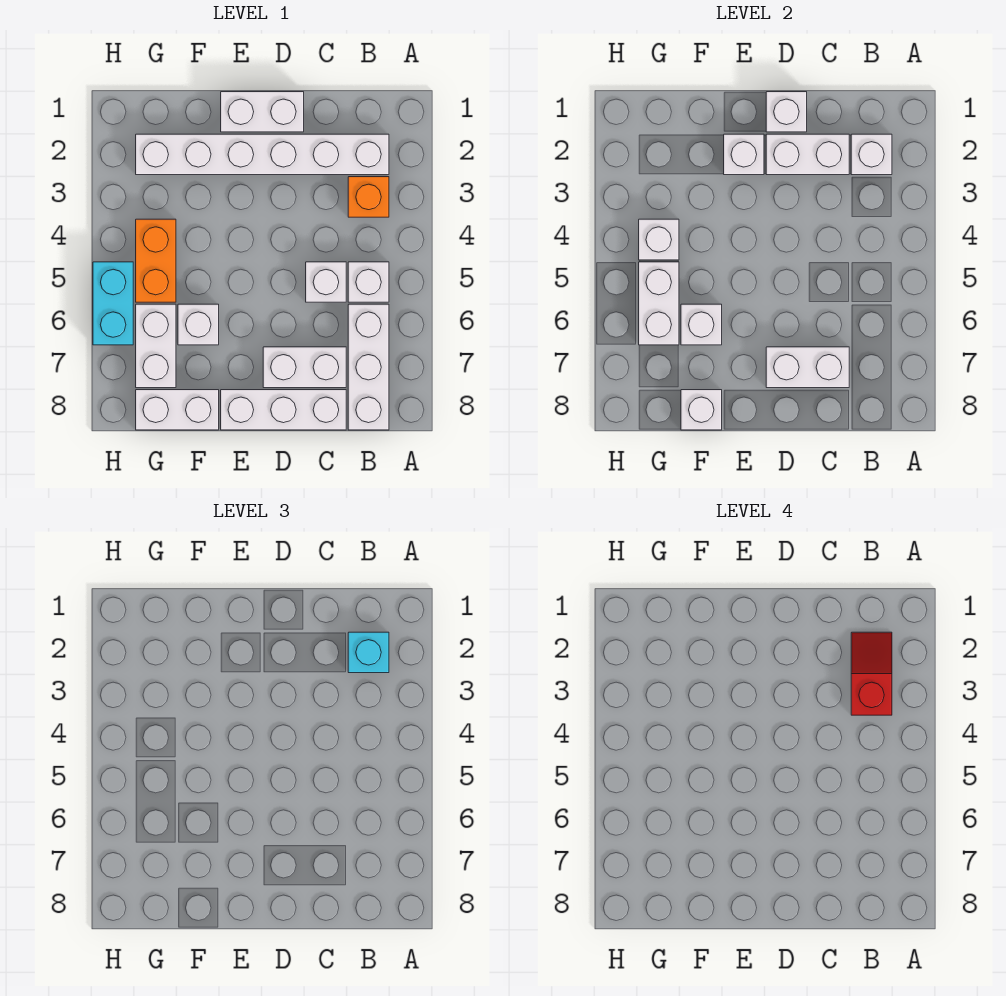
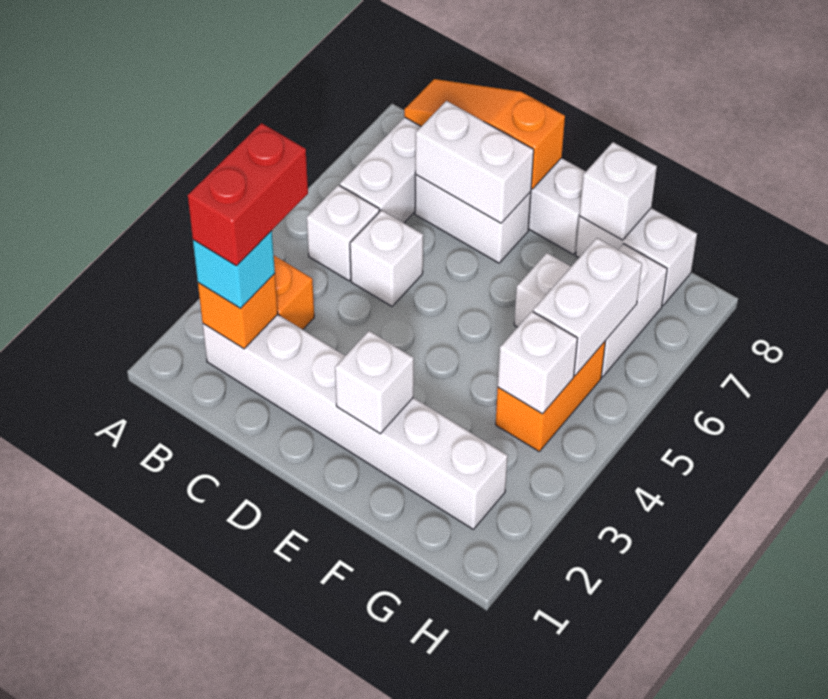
white 1x1 brick [851,134,892,175] -> orange 1x1 brick [198,274,278,349]
red 1x2 slope [851,632,892,715] -> red 1x2 brick [188,123,308,266]
none -> orange 1x3 slope [404,79,565,189]
white 1x2 brick [766,134,849,175] -> none
white 1x2 brick [221,92,304,132] -> none
white 1x1 brick [766,92,807,132] -> none
white 1x1 brick [681,304,722,345] -> none
cyan 1x2 brick [93,262,133,345] -> none

